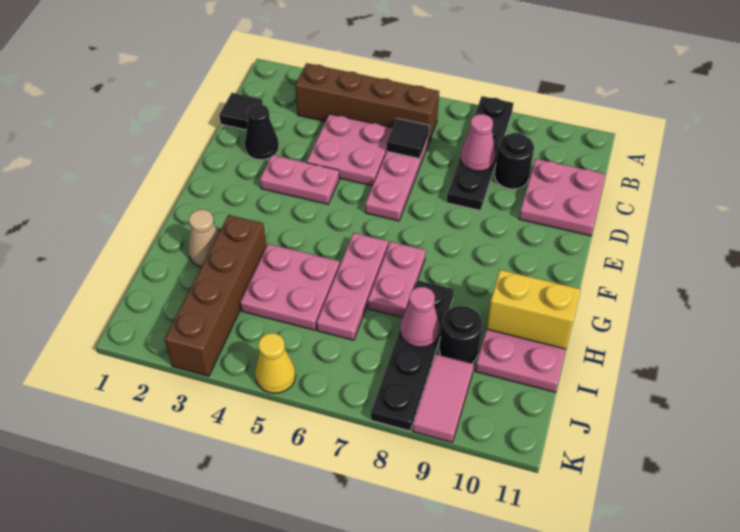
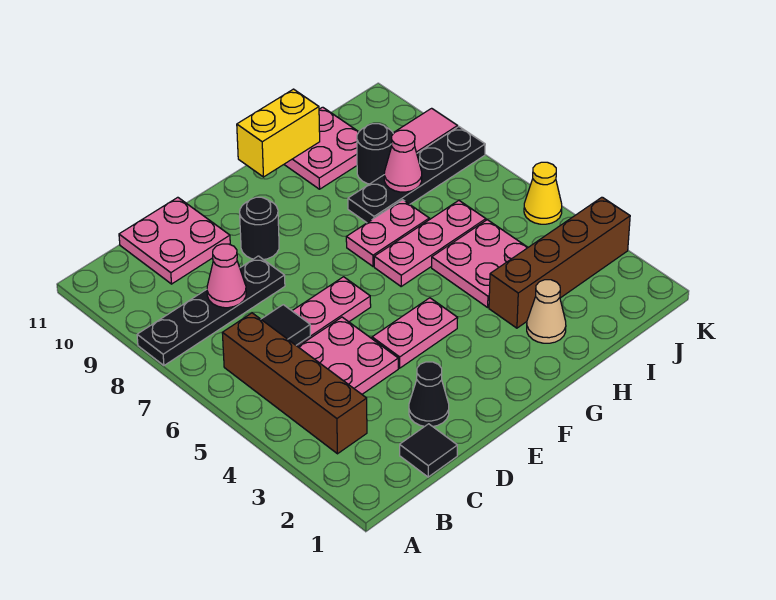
black 1x1 round brick [494,133,534,189] -> black 1x1 round brick moved to [240,197,279,260]
pink 1x2 plate [260,155,339,204] -> pink 1x2 plate turned to [372,298,458,368]
yellow 1x2 brick [486,270,581,349] -> yellow 1x2 brick turned to [237,89,320,177]

